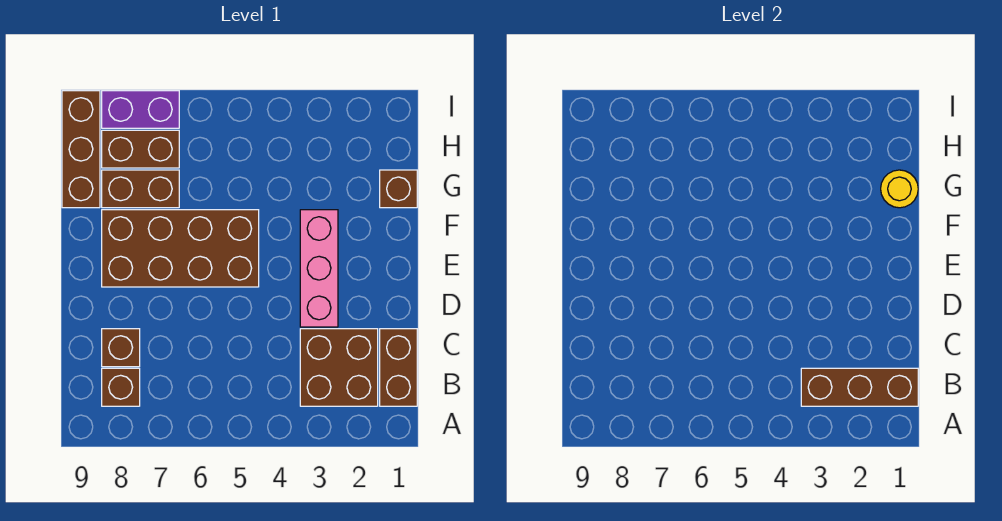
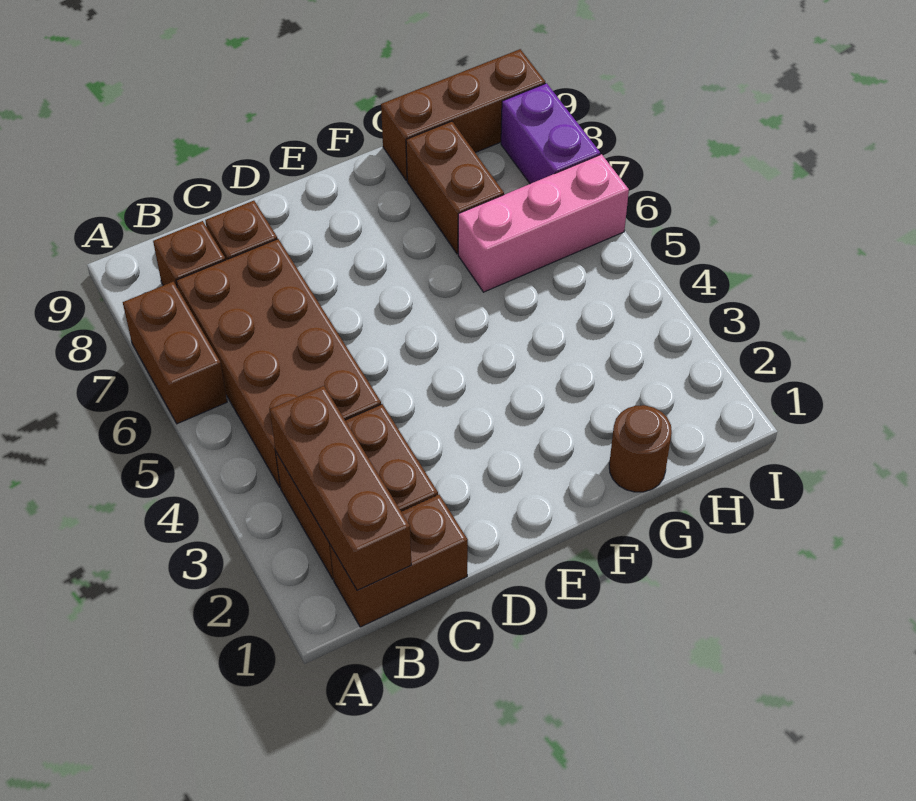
pink 1x3 brick [300,210,338,327] -> pink 1x3 brick moved to [458,154,629,292]
brown 2x4 brick [102,210,259,287] -> brown 2x4 brick moved to [176,239,381,487]
brown 1x1 brick [380,170,417,208] -> brown 1x1 round brick [609,405,672,492]
yellow 1x1 round brick [881,170,918,208] -> none
brown 1x2 brick [102,130,179,168] -> brown 1x2 brick moved to [123,282,227,424]

